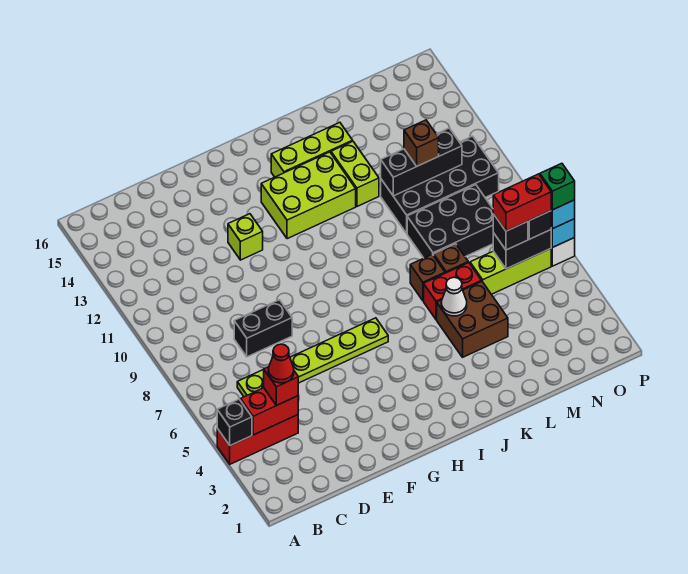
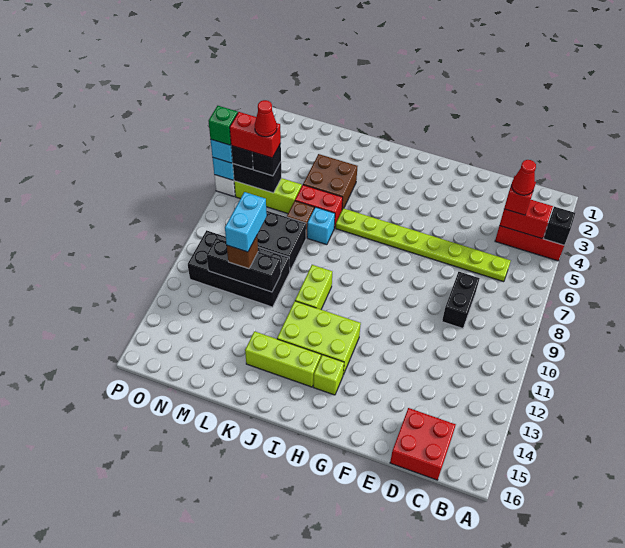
lime 1x6 plate [237,318,388,397] -> lime 1x8 plate [336,208,511,282]
none -> red 2x2 brick [390,408,456,480]
black 1x2 brick [234,300,292,357] -> black 1x2 brick turned to [442,272,480,328]
lime 1x1 brick [228,214,263,260] -> lime 1x1 brick moved to [313,355,344,395]
white 1x1 cone [441,277,467,316] -> none
brown 1x1 brick [410,254,445,301] -> cyan 1x1 brick [307,207,335,245]
lime 1x2 brick [331,141,379,206] -> lime 1x2 brick moved to [295,265,332,309]
none -> cyan 1x2 brick [225,192,267,252]
none -> red 1x1 cone [255,100,277,137]

